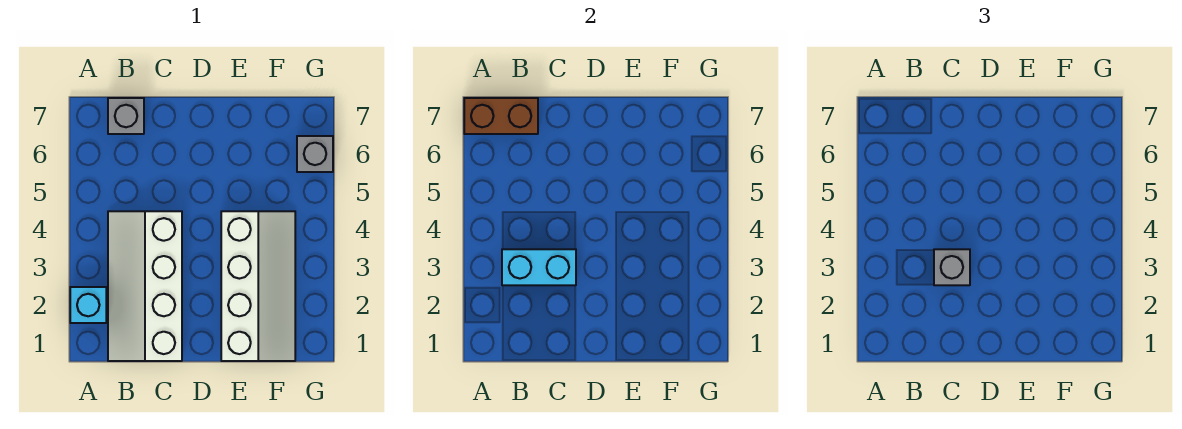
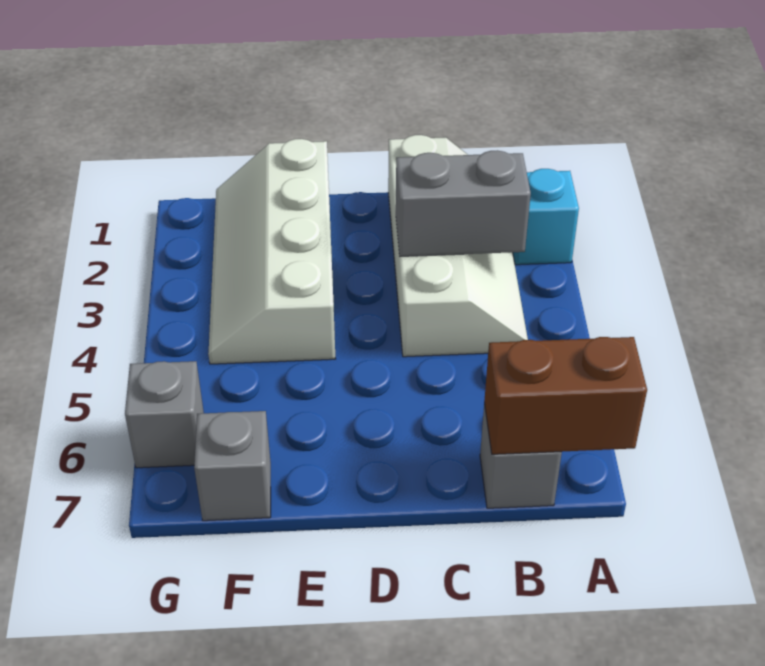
cyan 1x2 brick [502,249,576,285] -> grey 1x2 brick [396,150,531,257]
grey 1x1 brick [934,249,970,285] -> grey 1x1 brick moved to [194,411,271,521]

